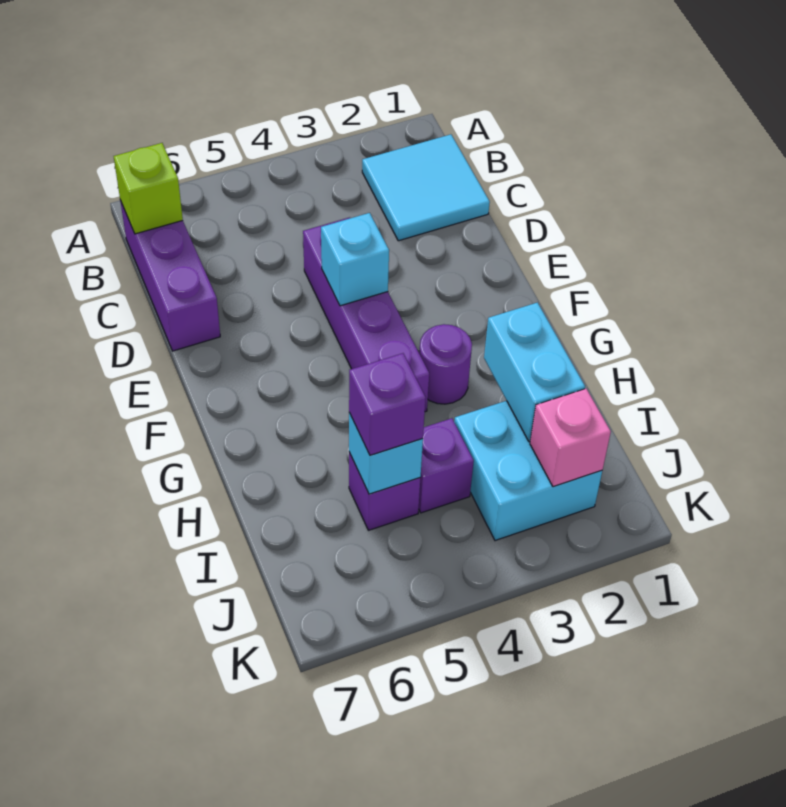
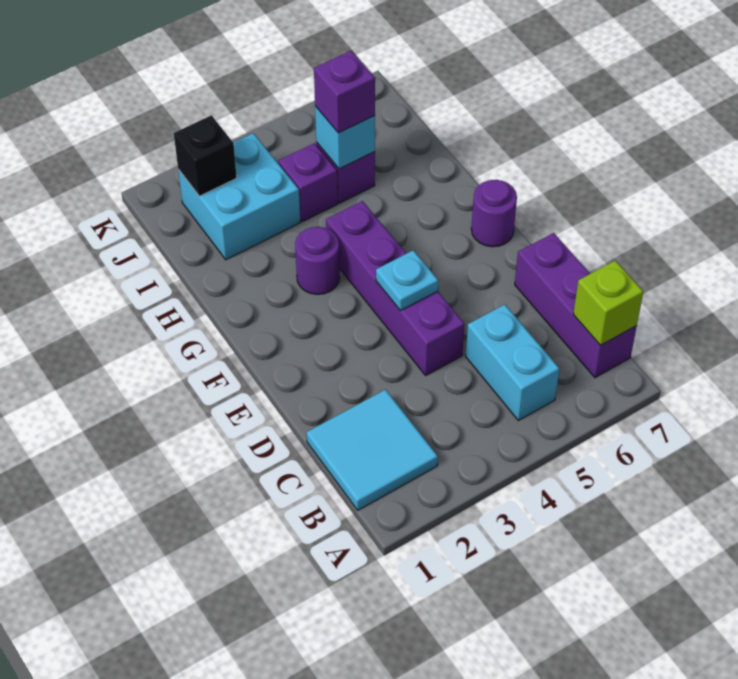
cyan 1x1 brick [321,213,389,306] -> cyan 1x1 plate [376,250,438,311]
none -> purple 1x1 round brick [471,180,517,247]
cyan 1x2 brick [484,303,585,442] -> cyan 1x2 brick moved to [466,305,559,420]
pink 1x1 brick [530,389,611,487] -> black 1x1 brick [174,115,237,196]

